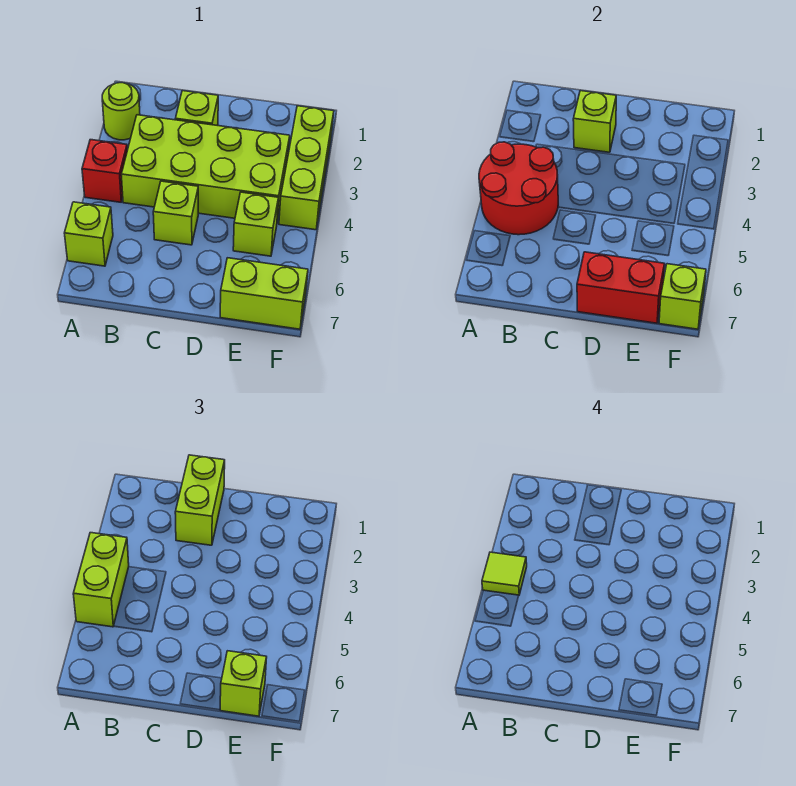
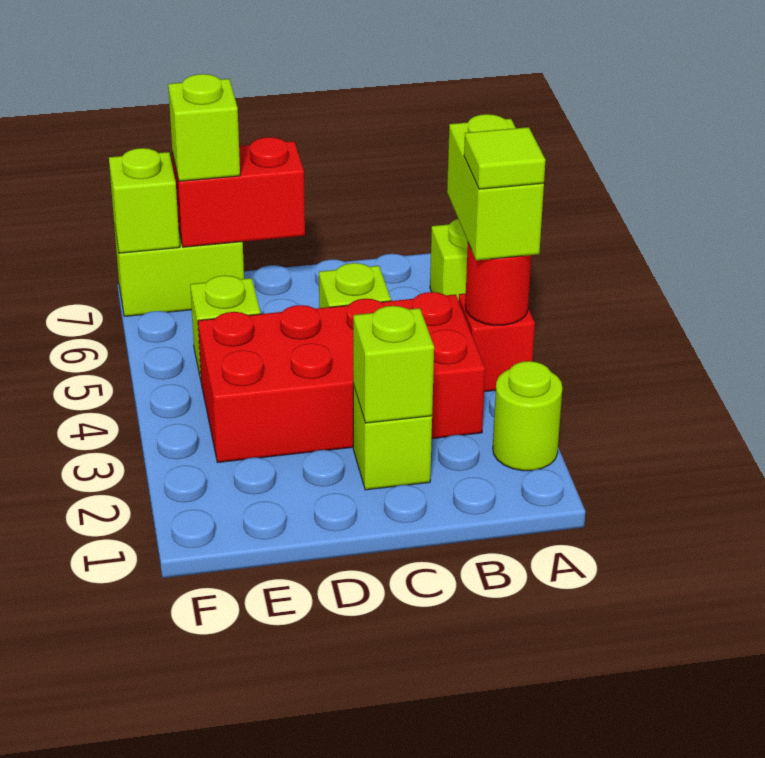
red 2x2 round brick [479,142,558,235] -> red 1x1 round brick [465,243,531,325]
lime 2x4 brick [121,115,290,221] -> red 2x4 brick [198,292,485,462]
lime 1x2 brick [175,455,225,545] -> none
lime 1x3 brick [279,106,334,230] -> none

